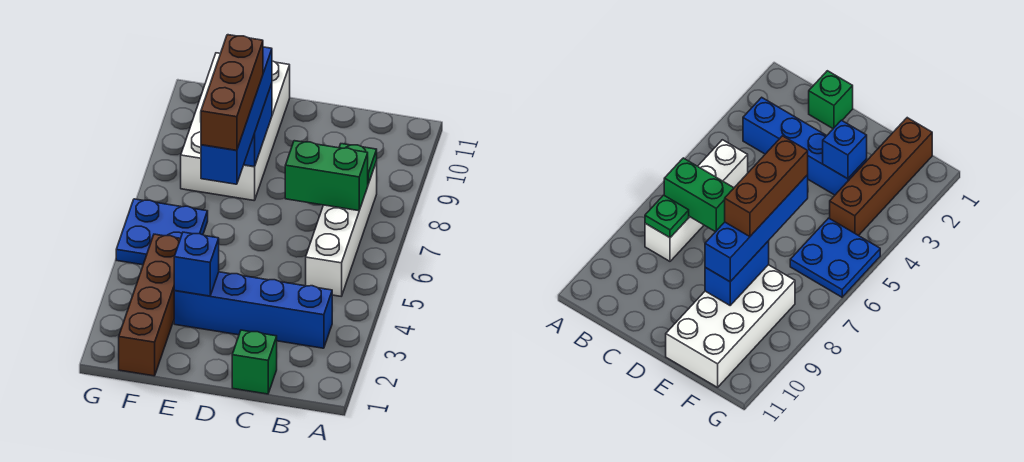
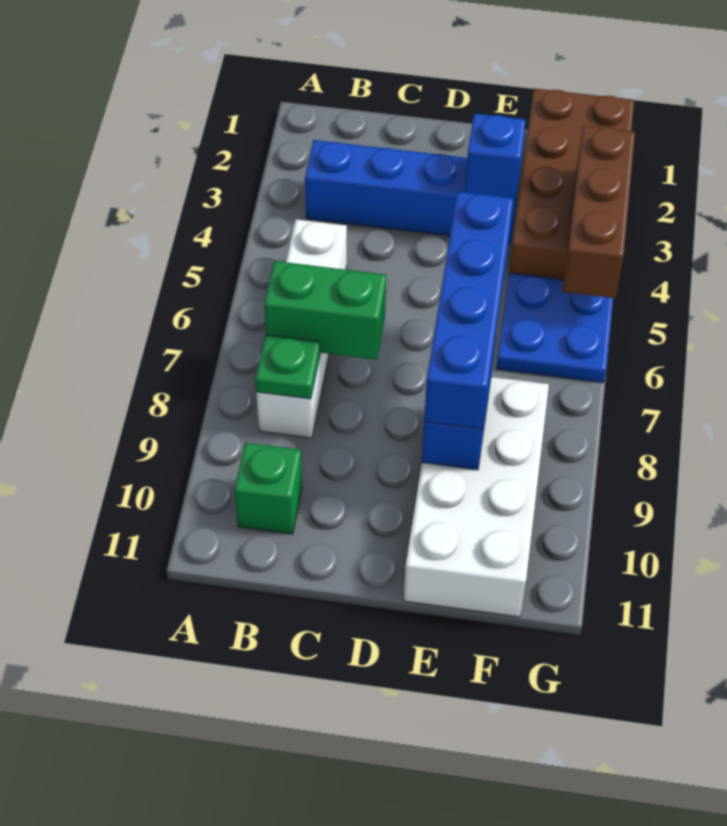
green 1x1 brick [232,330,277,394] -> green 1x1 brick moved to [234,443,302,534]
brown 1x3 brick [201,35,263,150] -> brown 1x3 brick moved to [562,126,635,298]
brown 1x4 brick [119,234,180,376] -> brown 2x4 brick [509,88,634,280]

